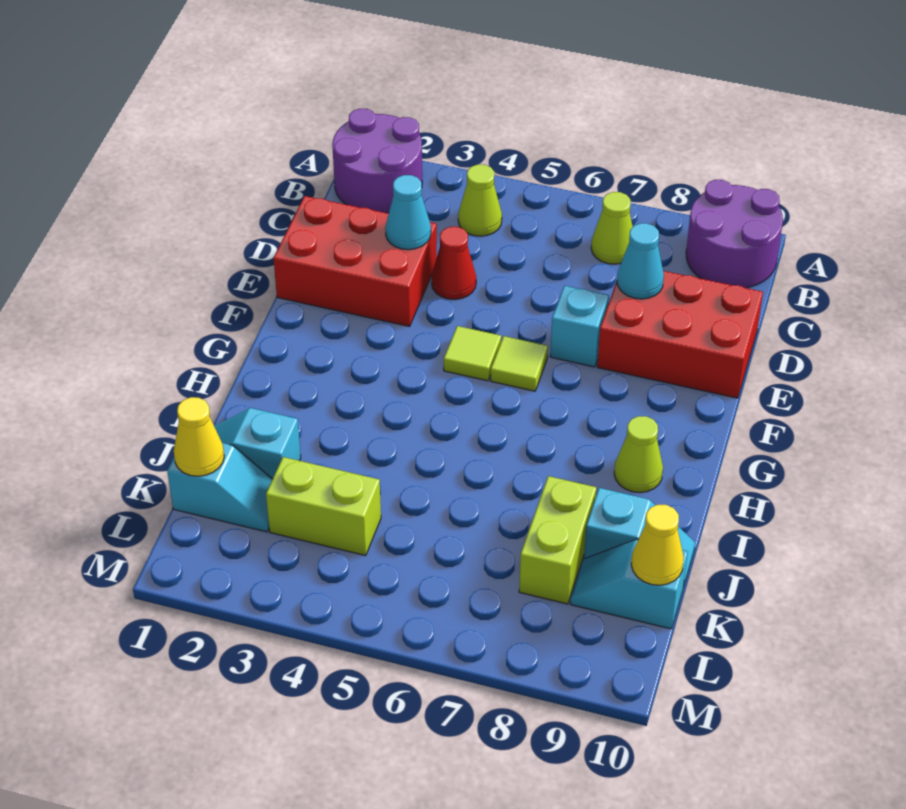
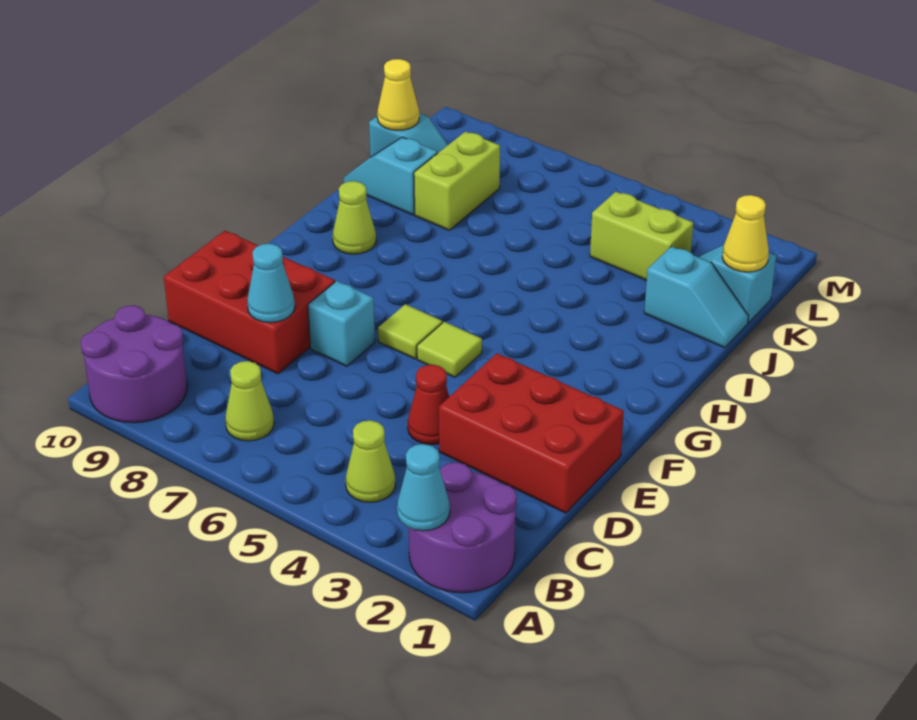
cyan 1x1 cone [385,175,431,250] -> cyan 1x1 cone moved to [397,444,450,531]

